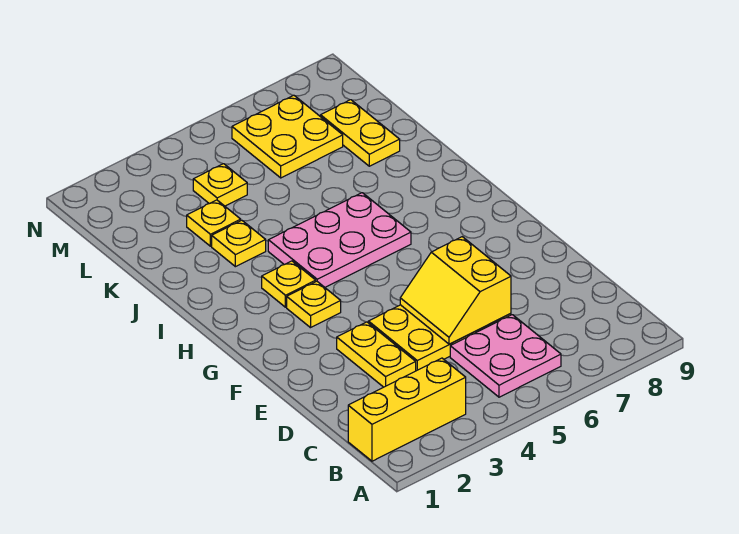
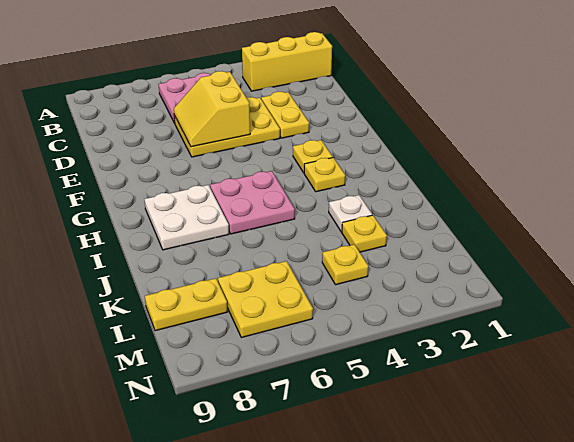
yellow 2x2 slope [400,237,511,344] -> yellow 2x2 slope turned to [174,71,250,147]
pink 2x3 plate [268,193,411,287] -> pink 2x2 plate [210,171,295,234]
none -> white 2x2 plate [144,185,229,250]
yellow 1x1 plate [212,220,266,267] -> white 1x1 plate [329,195,372,232]
yellow 1x2 plate [321,100,400,166] -> yellow 1x2 plate turned to [145,278,228,331]

